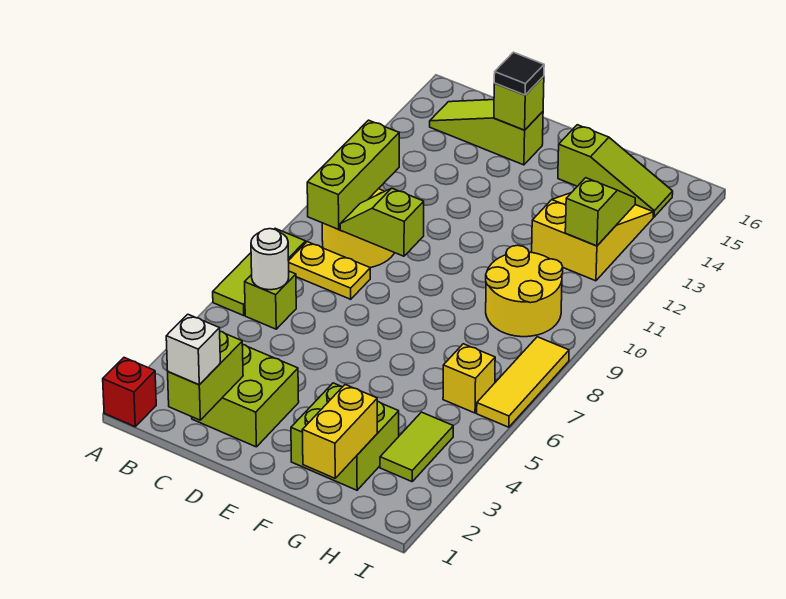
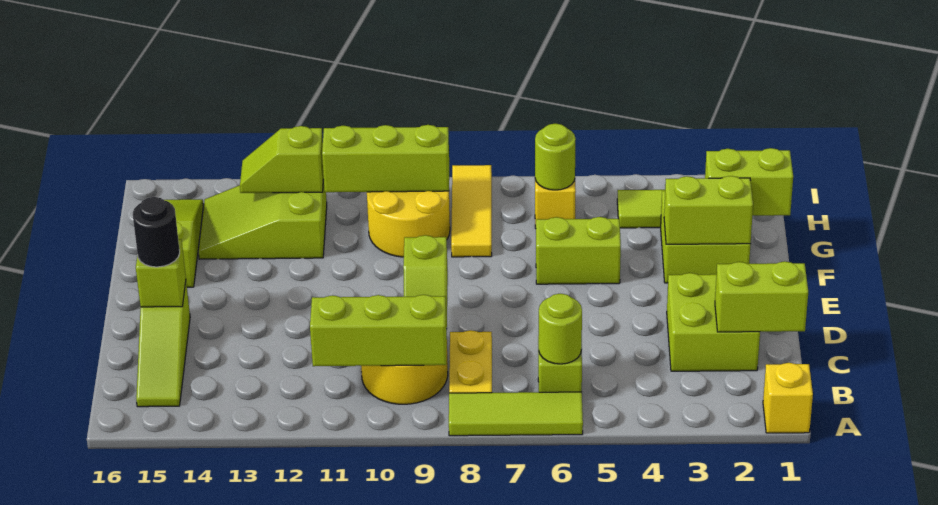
red 1x1 brick [103,358,156,427] -> yellow 1x1 brick [763,363,813,433]
white 1x1 round brick [251,229,289,290] -> lime 1x1 round brick [539,294,582,364]
white 1x1 brick [166,314,220,385] -> none
black 1x1 tile [494,52,544,95] -> black 1x1 round brick [133,197,180,267]
none -> lime 1x2 brick [664,176,753,244]
none -> lime 1x2 brick [536,217,621,284]
yellow 1x2 brick [302,385,377,478] -> lime 1x2 brick [705,148,793,216]
yellow 2x3 slope [532,193,654,281] -> lime 2x3 slope [198,180,327,259]
none -> lime 1x1 round brick [535,124,576,190]
none -> lime 1x3 brick [322,125,449,192]
yellow 1x3 tile [477,337,569,427] -> yellow 1x3 tile turned to [451,165,492,257]

